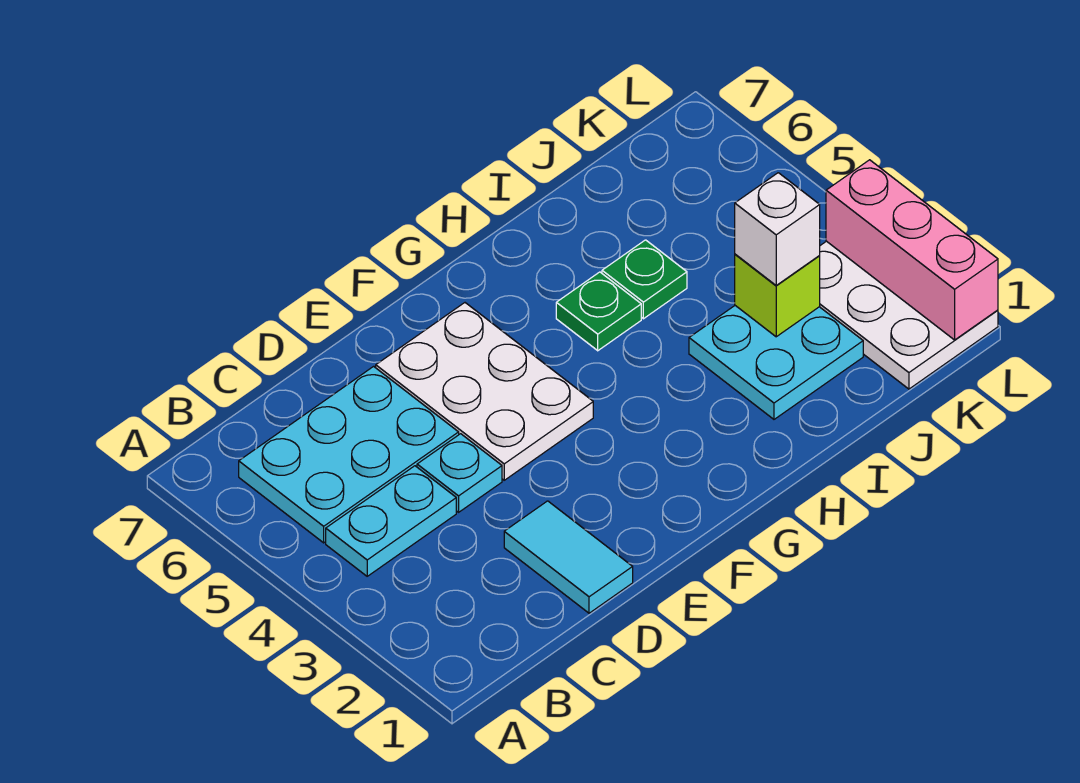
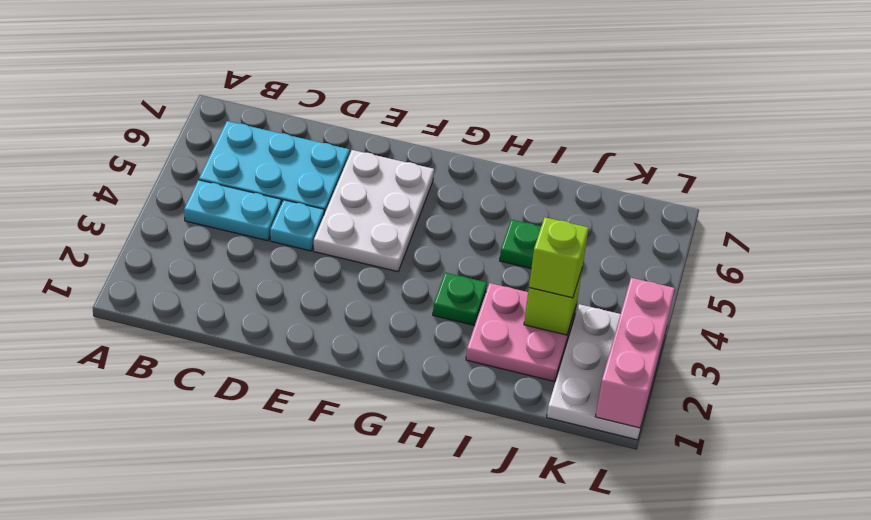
cyan 1x2 tile [504,501,633,613] -> none
green 1x1 plate [556,272,641,351] -> green 1x1 plate moved to [433,273,487,326]
cyan 2x2 plate [689,306,863,419] -> pink 2x2 plate [466,283,576,382]
white 1x1 brick [735,173,820,286] -> lime 1x1 brick [529,217,589,298]

